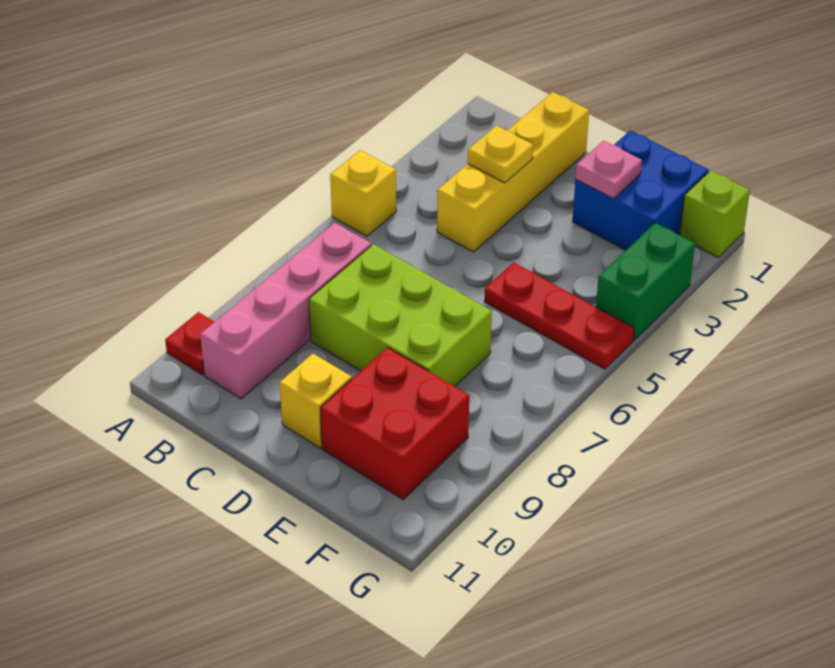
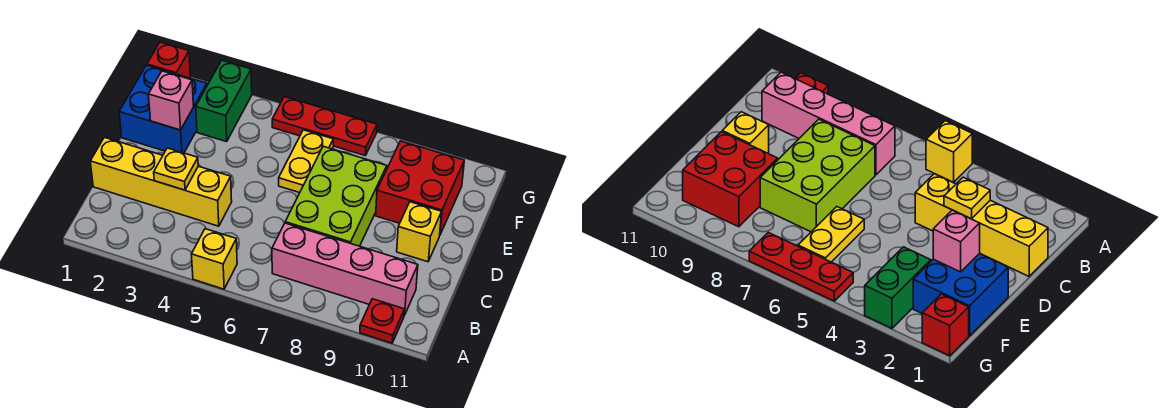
pink 1x1 plate [575,141,642,198] -> pink 1x1 brick [148,71,194,130]
red 1x3 plate [484,262,634,369] -> red 1x3 plate turned to [272,97,377,156]
none -> yellow 1x2 plate [279,130,333,193]
lime 1x1 brick [680,171,750,257] -> red 1x1 brick [147,42,190,78]
green 1x2 brick [596,223,695,340] -> green 1x2 brick turned to [196,60,252,142]

